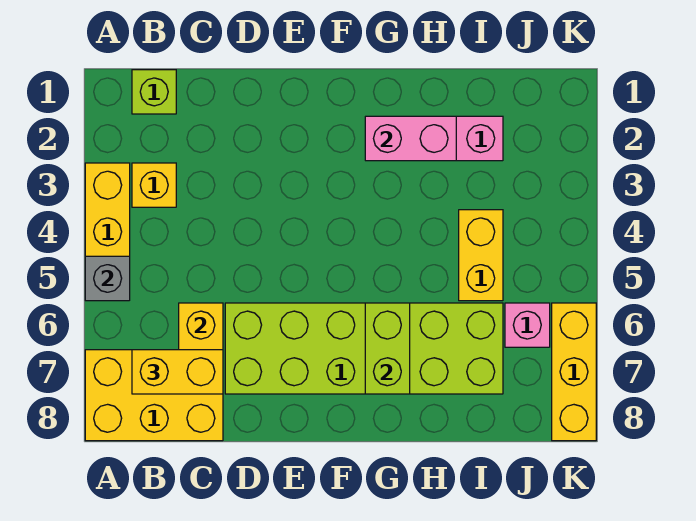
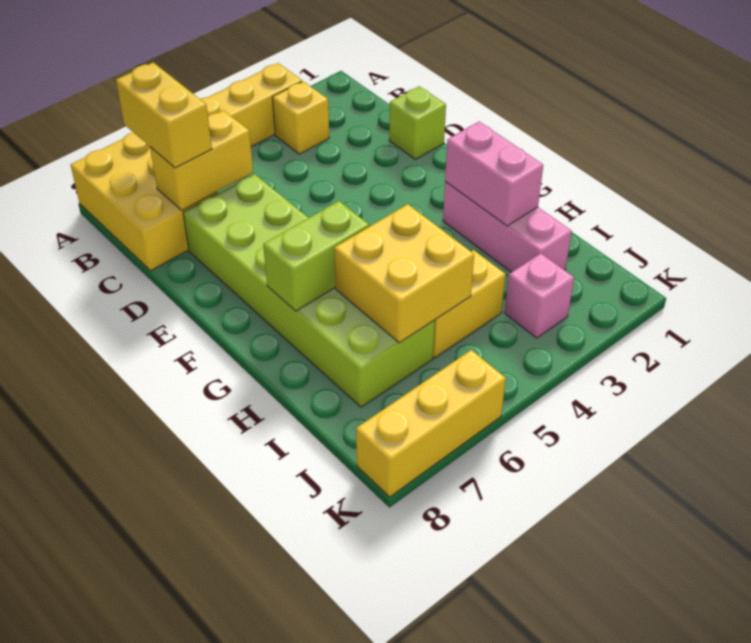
grey 1x1 brick [85,256,130,301] -> none
lime 1x1 brick [132,70,176,114] -> lime 1x1 brick moved to [389,86,446,159]
none -> yellow 2x2 brick [334,204,474,343]
pink 1x1 brick [505,303,550,347] -> pink 1x1 brick moved to [505,253,574,338]

